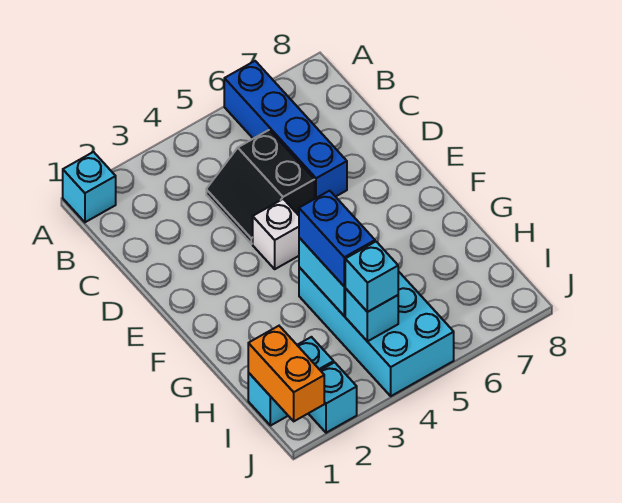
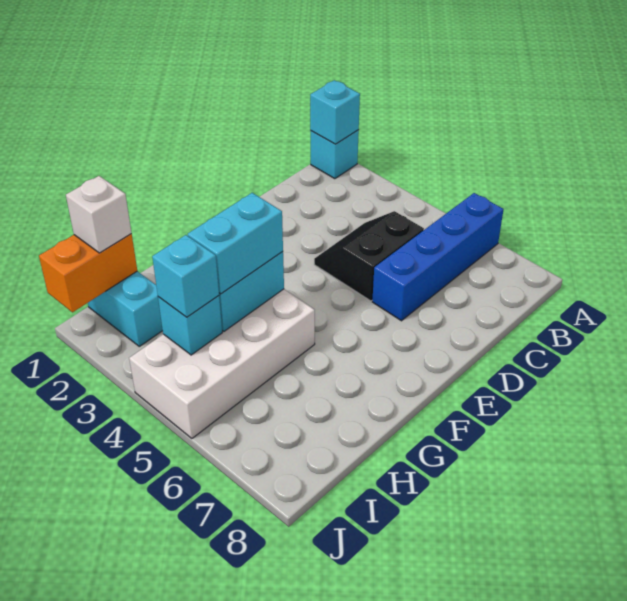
white 1x1 brick [253,199,299,269] -> white 1x1 brick moved to [66,176,131,253]
cyan 2x4 brick [299,267,454,396] -> white 2x4 brick [129,289,315,438]
blue 1x2 brick [299,191,375,287] -> cyan 1x2 brick [188,193,283,294]
cyan 1x1 brick [308,362,357,433] -> cyan 1x1 brick moved to [310,80,360,144]

